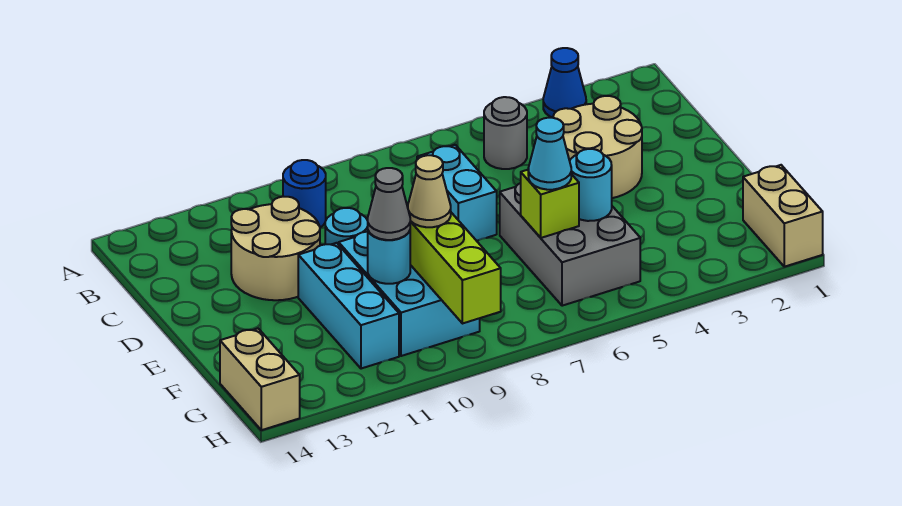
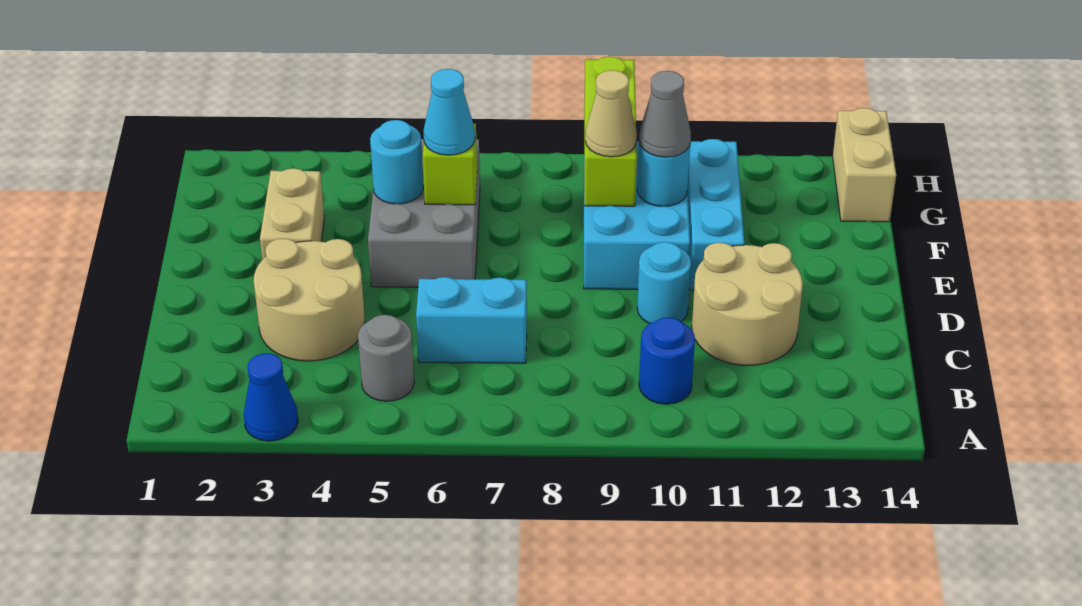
cyan 1x2 brick [417,145,497,241] -> cyan 1x2 brick turned to [416,277,527,363]
tan 1x2 brick [743,165,823,267] -> tan 1x2 brick moved to [260,168,324,260]

